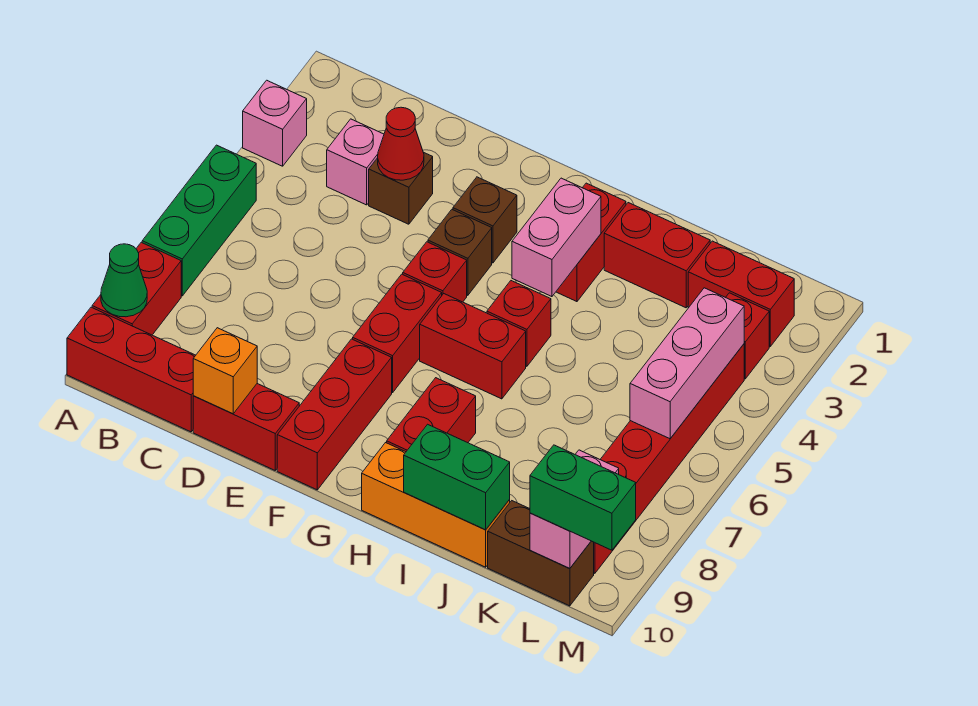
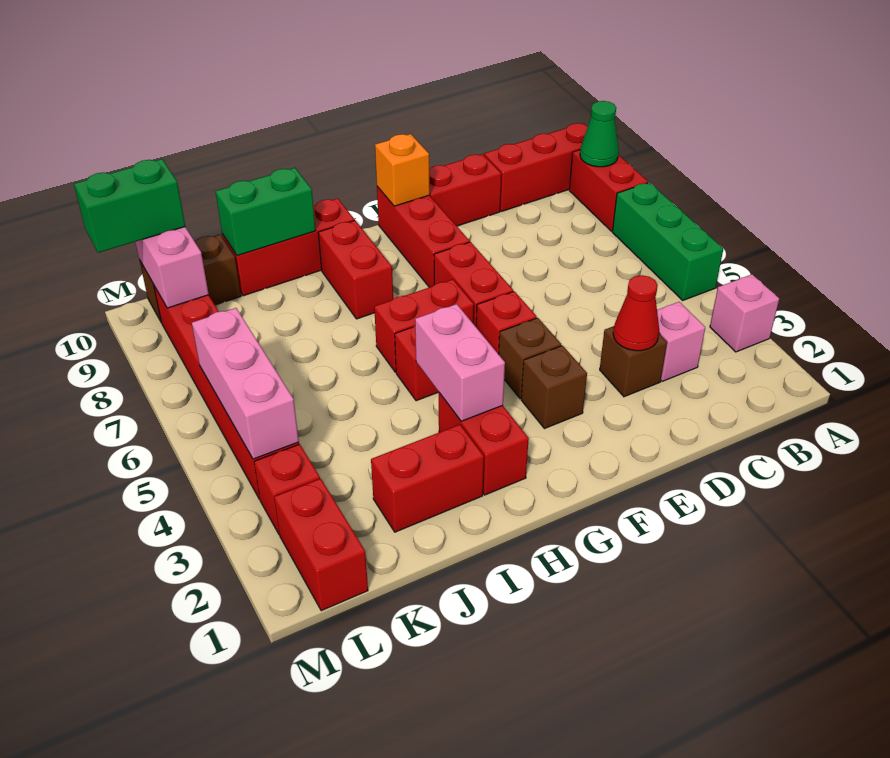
orange 1x1 brick [193,328,257,414] -> orange 1x1 brick moved to [375,134,430,206]
orange 1x3 brick [362,443,510,567] -> red 1x3 brick [222,198,355,296]
red 1x2 brick [688,241,794,346] -> red 1x2 brick turned to [274,479,368,611]

